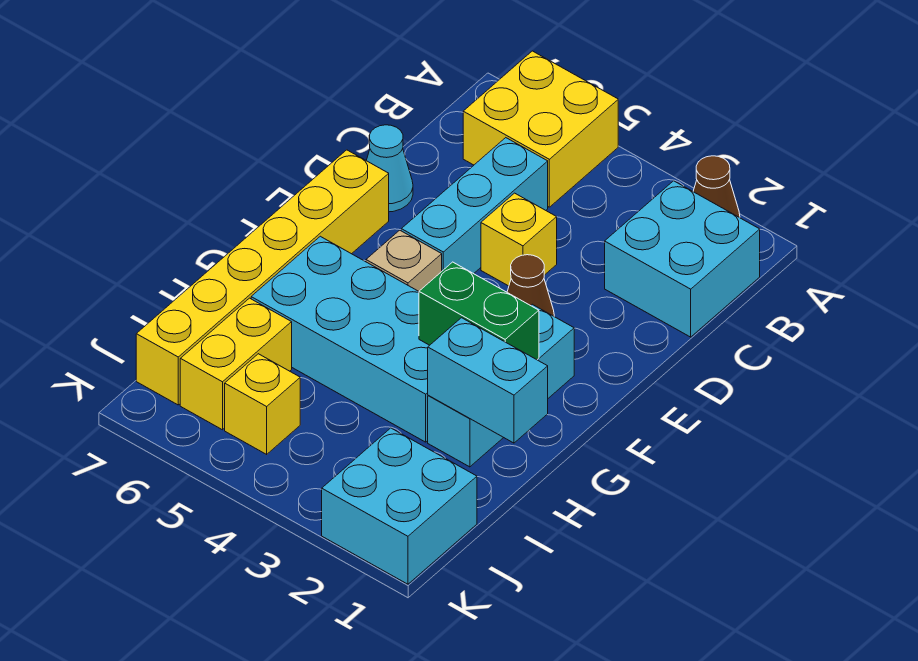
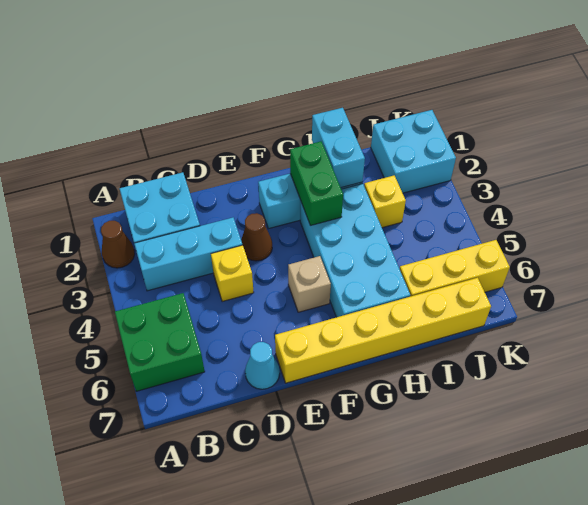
yellow 2x2 brick [463,51,618,207] -> green 2x2 brick [115,293,205,391]
cyan 1x3 brick [401,138,548,274] -> cyan 1x3 brick moved to [134,218,242,291]
yellow 1x2 brick [180,298,292,430] -> yellow 1x3 brick [400,240,510,297]
yellow 1x1 brick [225,354,300,454] -> yellow 1x1 brick moved to [364,176,406,228]

